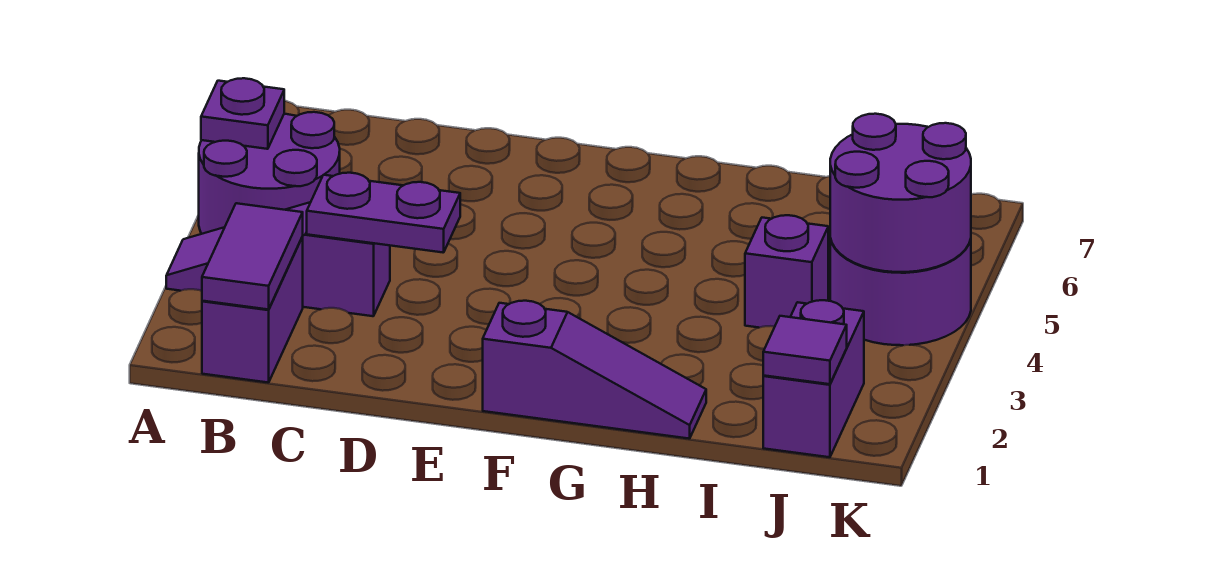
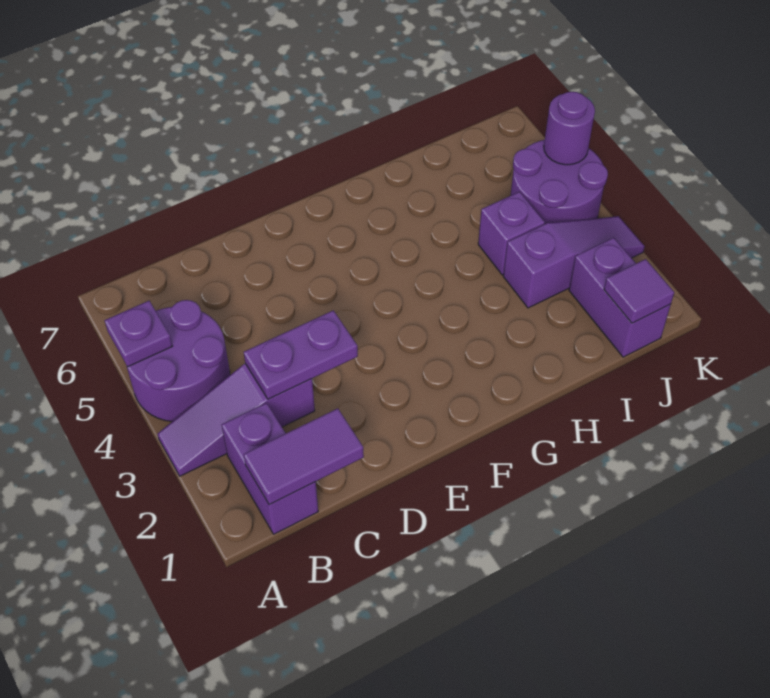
purple 1x2 tile [202,203,303,310] -> purple 1x2 tile turned to [244,408,364,505]
purple 1x3 slope [483,301,706,439] -> purple 1x3 slope moved to [503,216,645,308]
purple 2x2 round brick [830,114,971,272] -> purple 1x1 round brick [544,92,595,165]

